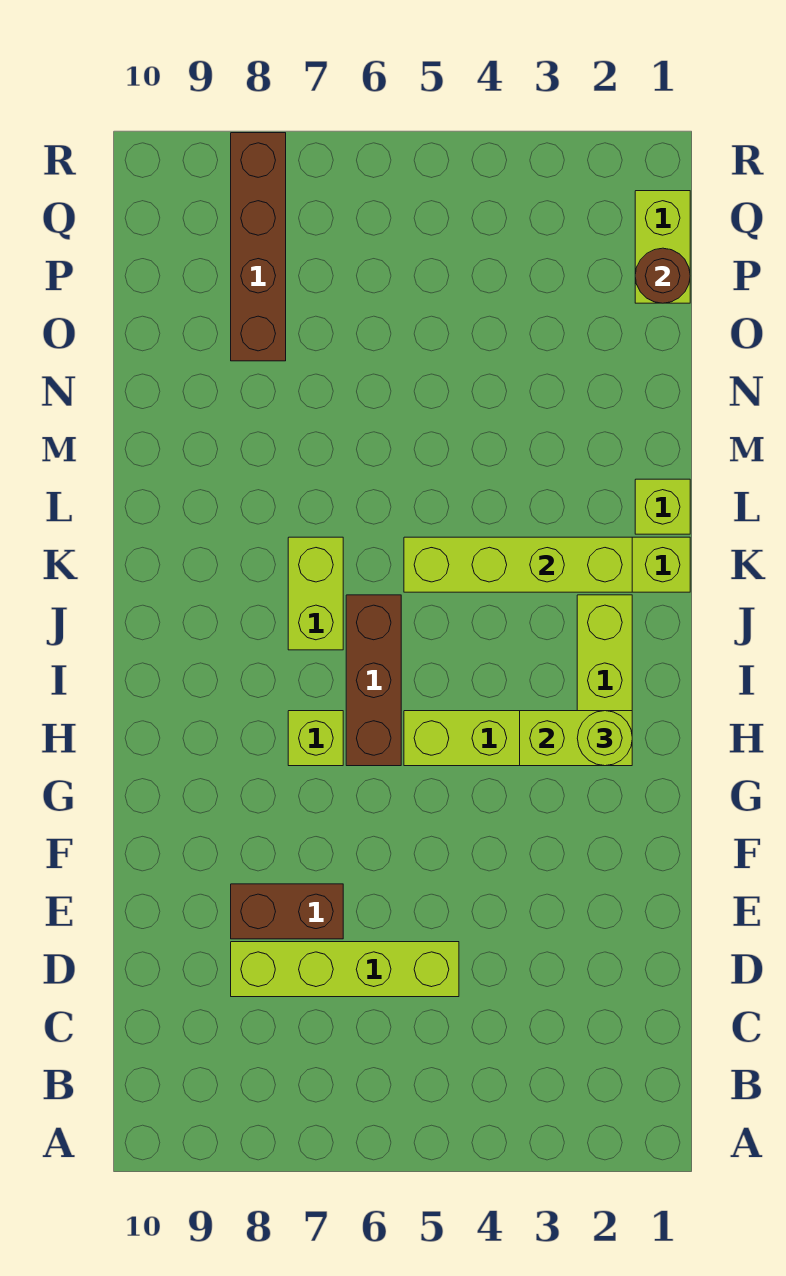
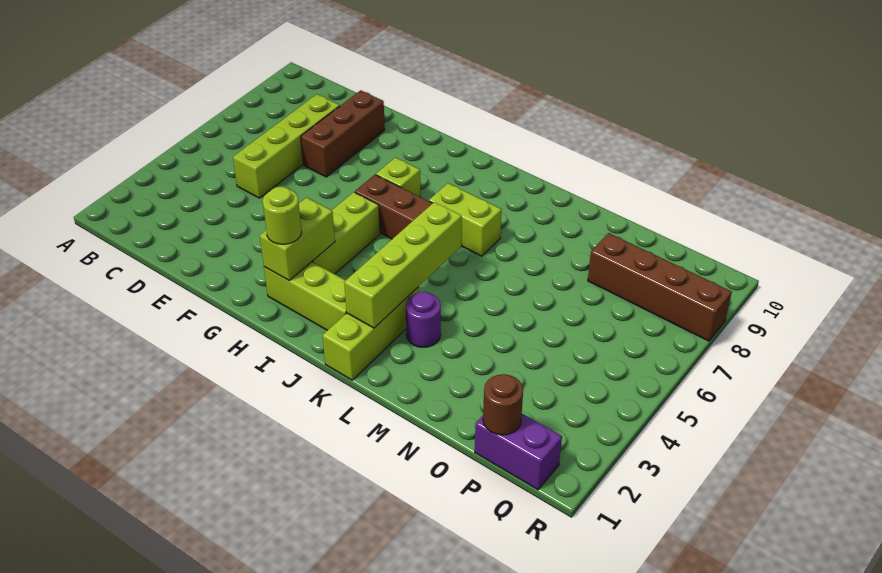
brown 1x2 brick [231,884,343,939] -> brown 1x3 brick [301,90,385,177]
lime 1x1 brick [635,479,690,534] -> none
none -> purple 1x1 round brick [406,292,441,347]
lime 1x2 brick [635,191,690,303] -> purple 1x2 brick [475,414,562,490]

